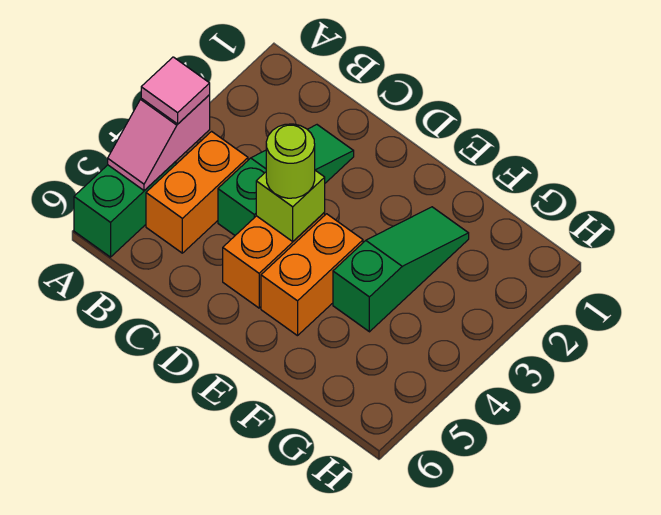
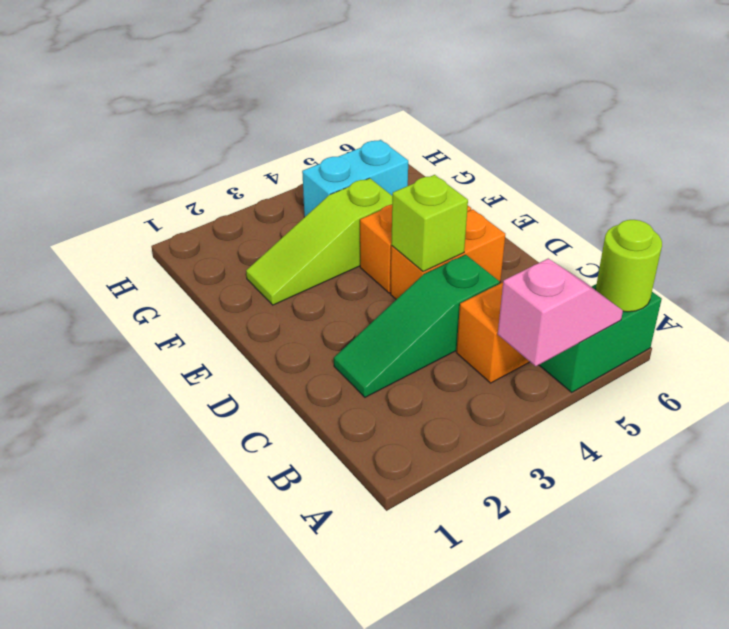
pink 1x1 tile [141,57,210,124] -> none
lime 1x1 round brick [266,124,315,198] -> lime 1x1 round brick moved to [596,220,662,312]
green 1x3 slope [333,207,469,332] -> lime 1x3 slope [246,178,392,305]
none -> cyan 1x2 brick [302,140,408,217]

